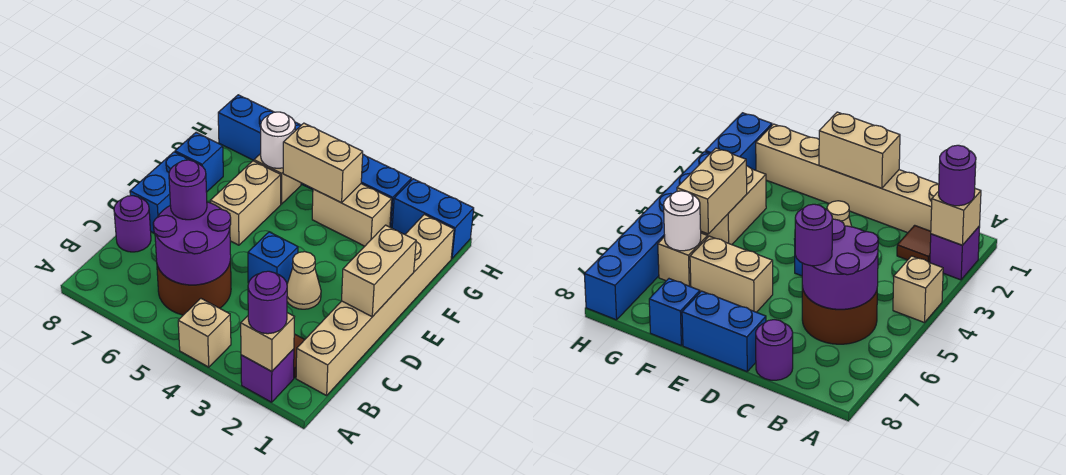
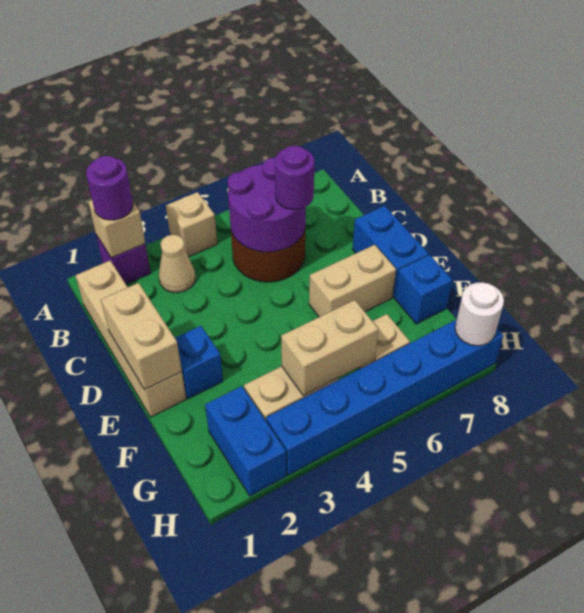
tan 1x6 brick [296,214,454,396] -> tan 1x4 brick [75,261,186,417]
brown 1x1 tile [897,225,931,263] -> none
purple 1x1 round brick [114,196,151,252] -> none
tan 1x1 cone [287,252,321,309] -> tan 1x1 cone moved to [159,235,195,293]
blue 1x1 brick [248,232,298,283] -> blue 1x1 brick moved to [175,326,223,399]
tan 1x2 brick [210,161,281,245] -> tan 1x2 brick turned to [309,245,396,317]
white 1x1 round brick [261,112,295,168] -> white 1x1 round brick moved to [455,282,504,346]
blue 1x2 brick [392,179,474,259] -> blue 1x2 brick turned to [205,386,286,496]

